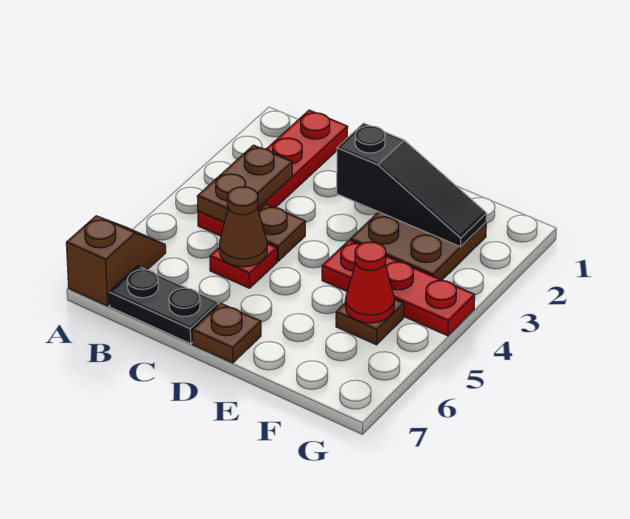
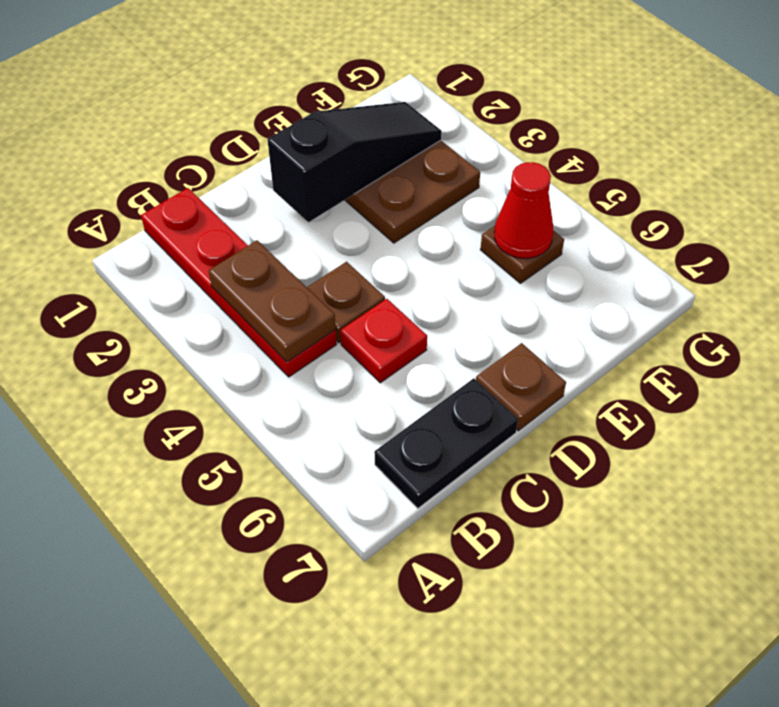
brown 1x2 slope [66,216,166,306] -> none
brown 1x1 cone [219,187,267,267] -> none
red 1x3 plate [322,240,475,336] -> none

